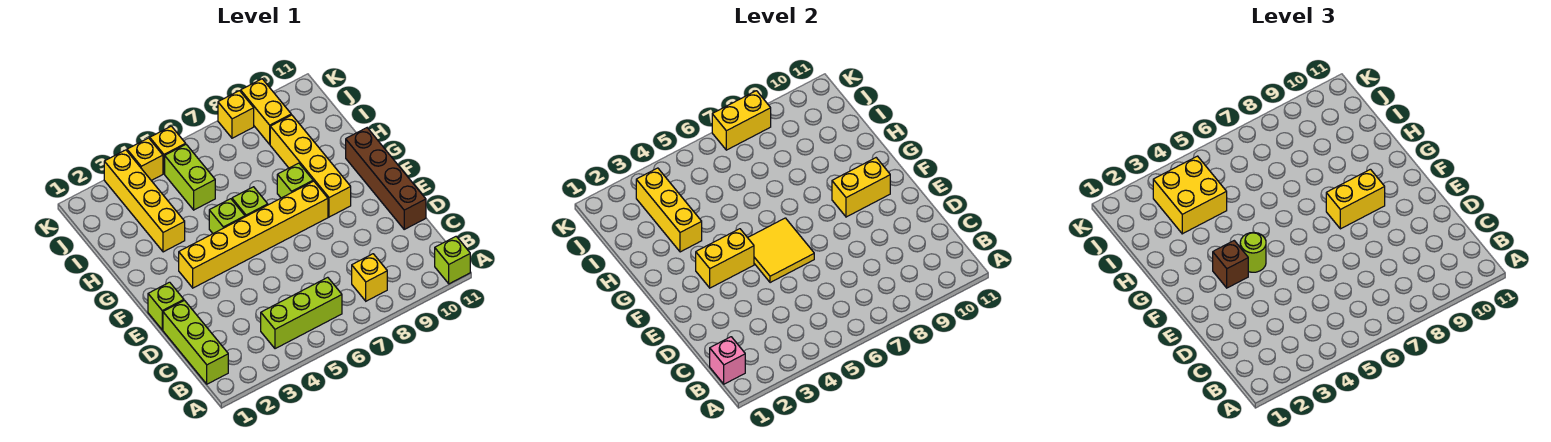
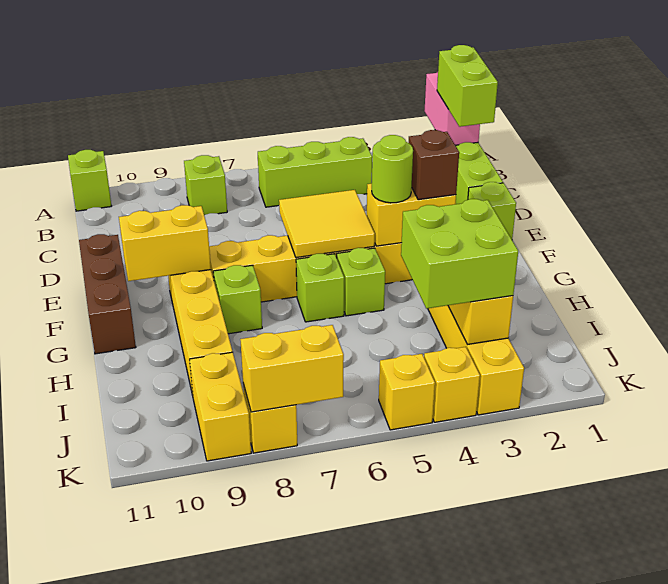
pink 1x1 brick [710,337,745,384] -> pink 1x2 brick [425,73,480,145]
yellow 1x1 brick [352,254,387,301] -> lime 1x1 brick [184,155,227,215]
brown 1x4 brick [346,128,426,229] -> brown 1x3 brick [79,234,136,354]
yellow 1x2 brick [1326,169,1385,229] -> none
yellow 2x2 brick [1153,156,1227,234] -> lime 2x2 brick [401,199,518,309]
lime 1x2 brick [165,145,215,210] -> lime 1x2 brick moved to [437,45,498,127]

